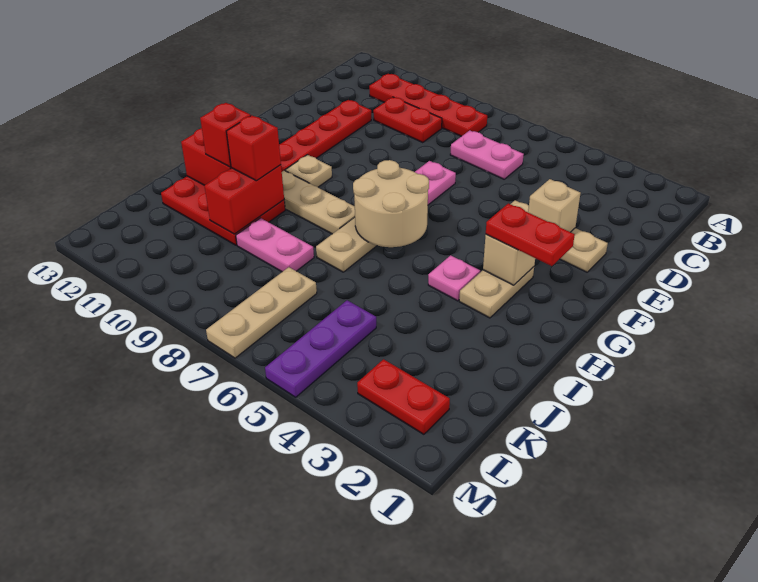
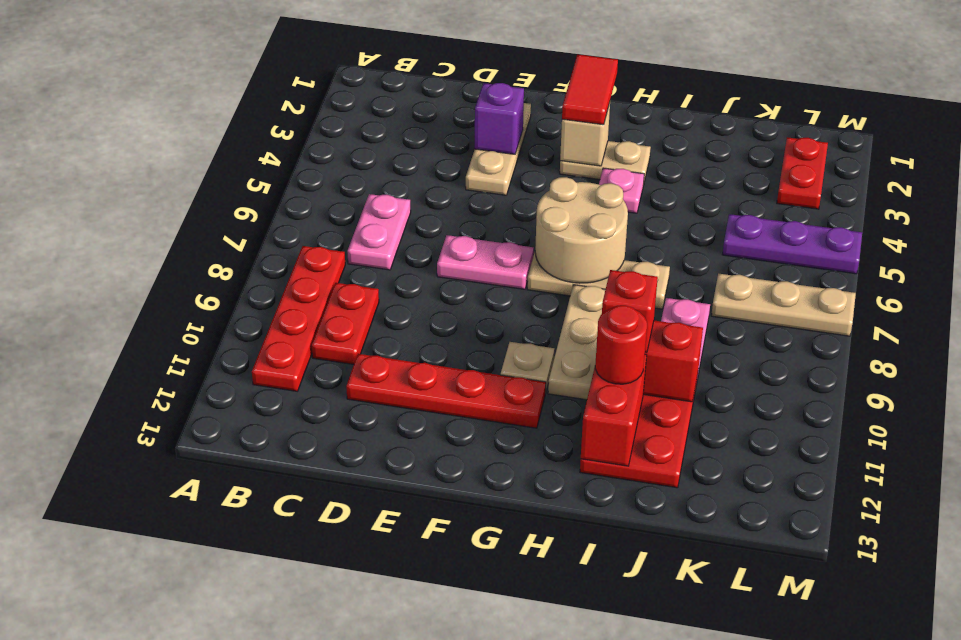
tan 1x1 brick [528,179,581,232] -> purple 1x1 brick [475,83,524,154]
red 1x2 plate [486,203,575,266] -> red 1x2 tile [562,54,618,125]
red 1x1 brick [200,103,251,167] -> red 1x1 round brick [595,305,647,384]

